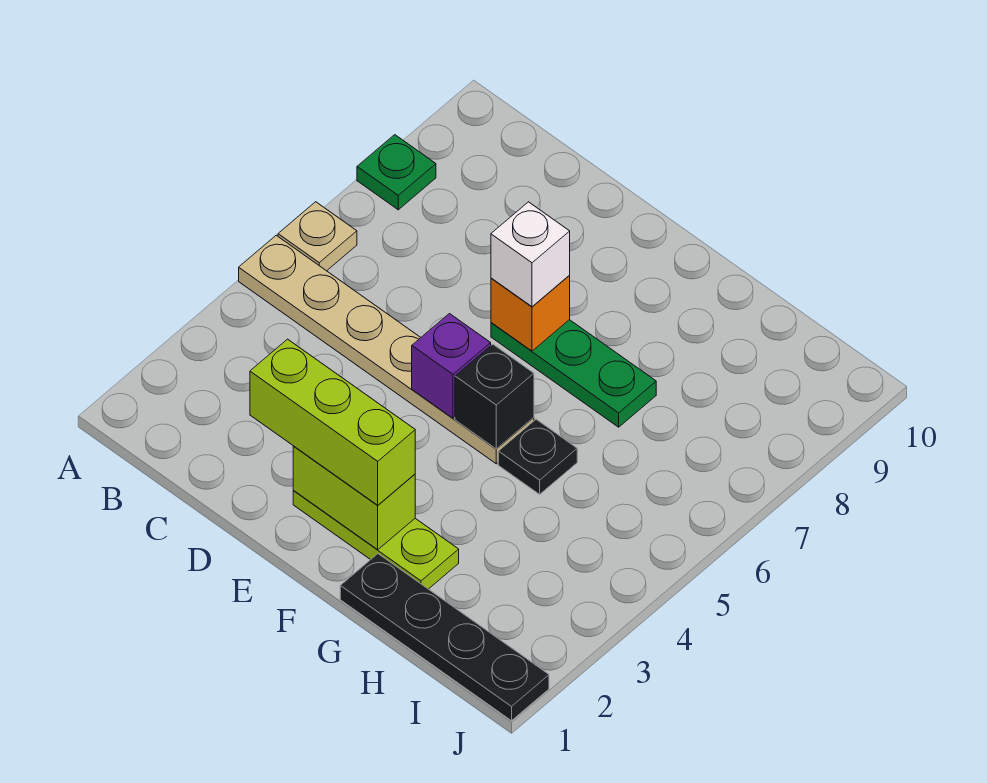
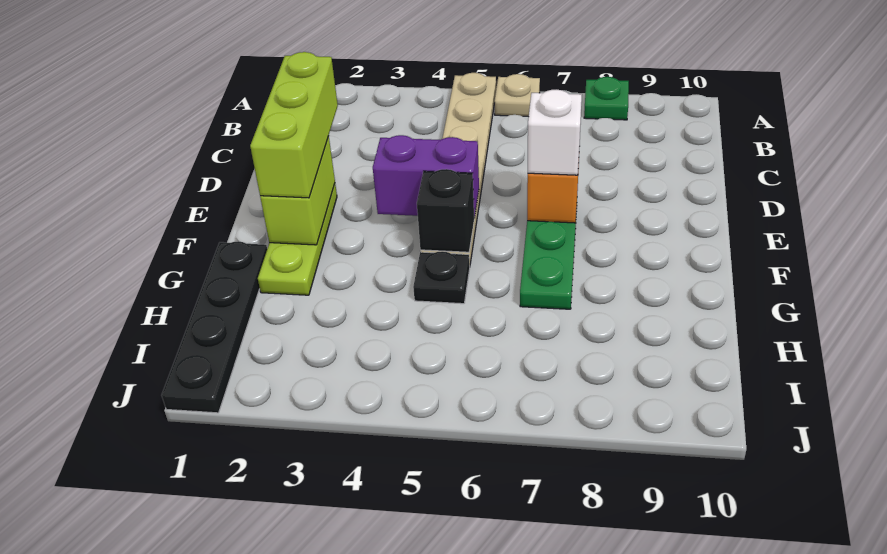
purple 1x1 brick [412,314,491,418] -> purple 1x2 brick [373,135,479,218]

